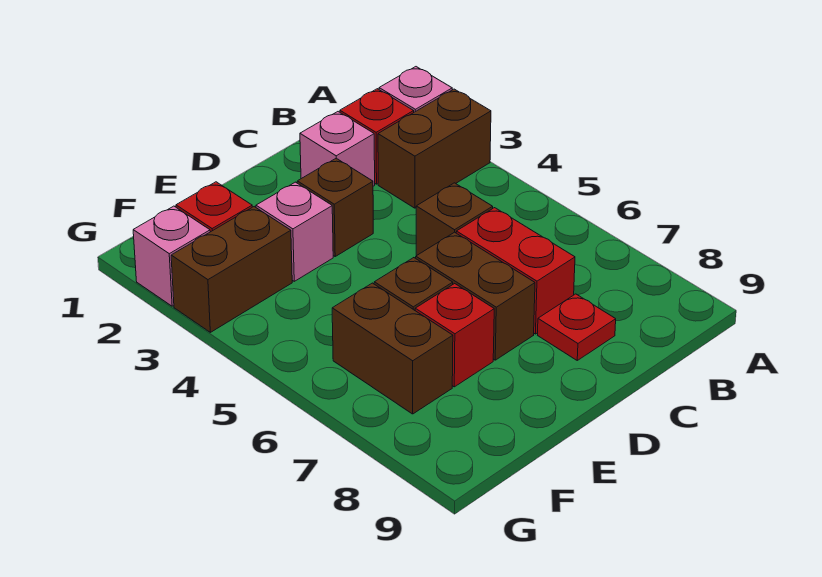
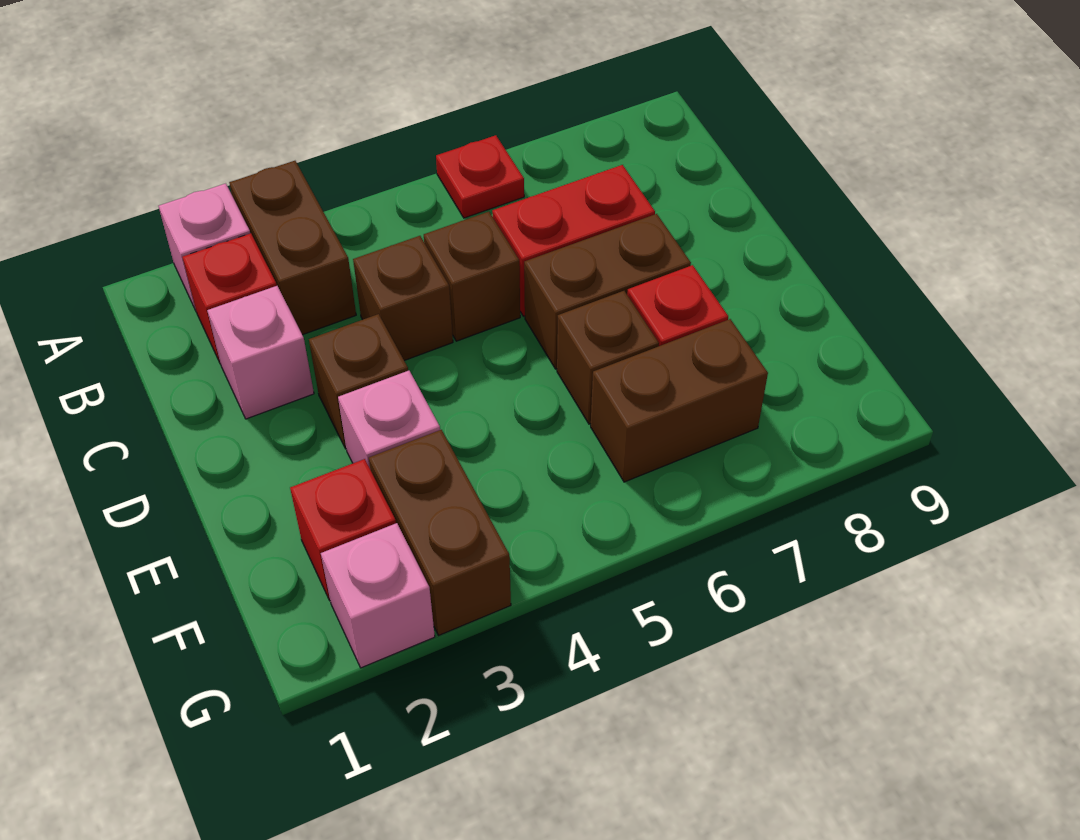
none -> brown 1x1 brick [353,236,453,361]
red 1x1 plate [538,294,616,360] -> red 1x1 plate moved to [436,135,524,218]

